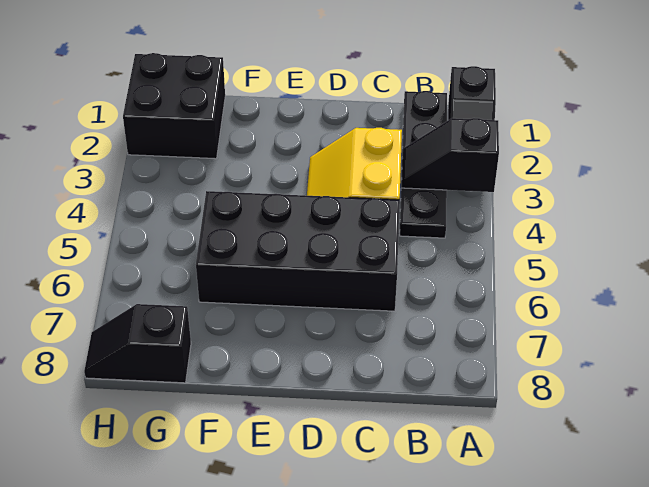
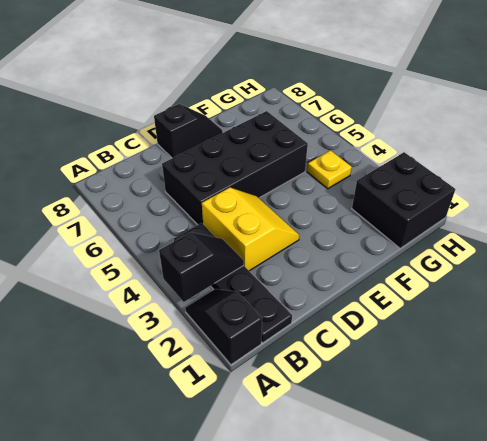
none -> yellow 1x1 plate [307,151,352,189]
black 1x2 slope [84,304,191,383] -> black 1x2 slope moved to [154,104,223,158]

